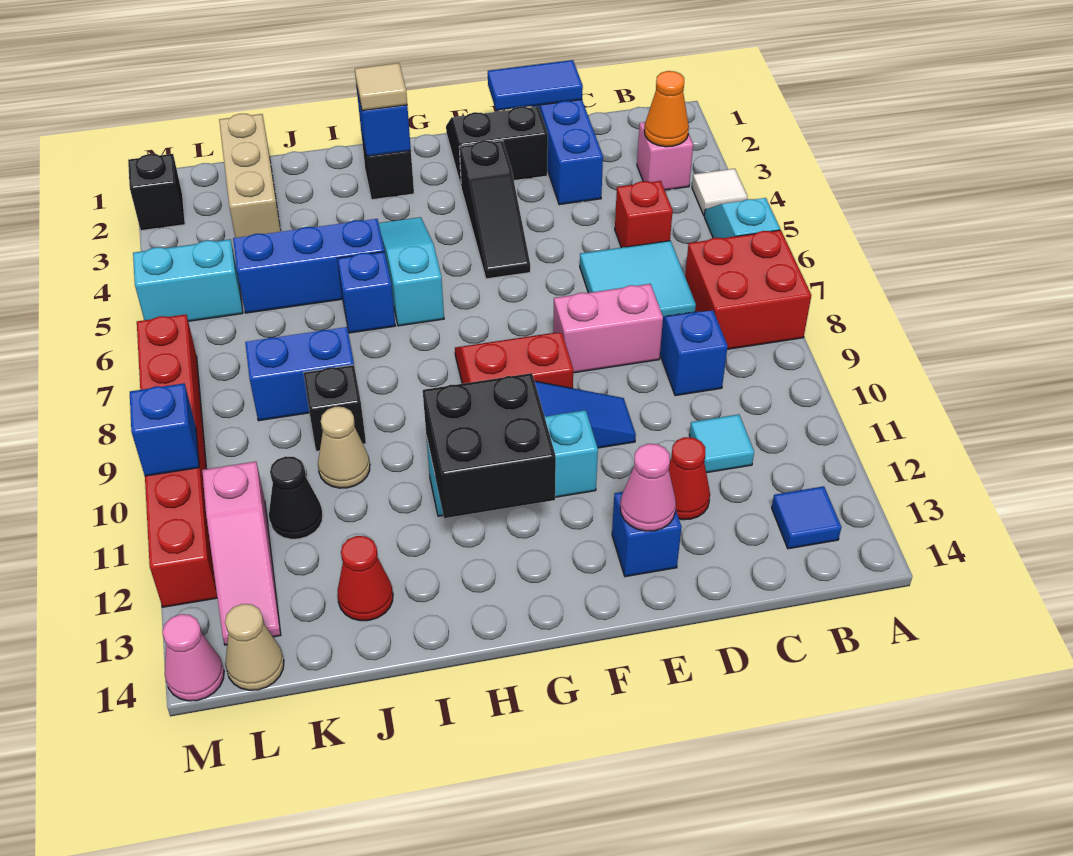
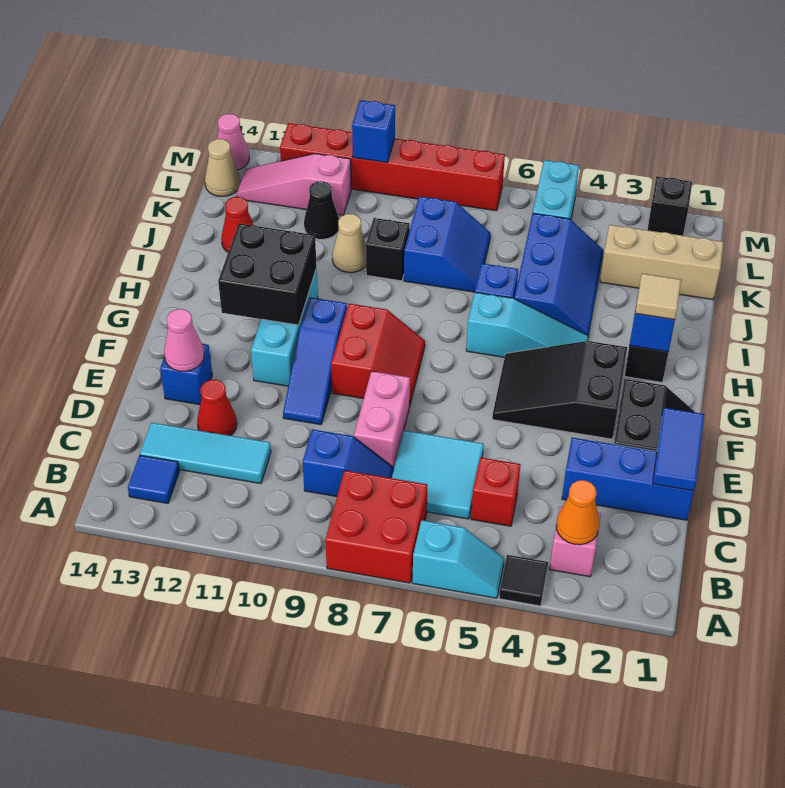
white 1x1 tile [692,169,748,215] -> black 1x1 tile [499,555,548,606]
cyan 1x1 tile [689,414,754,473] -> cyan 1x3 tile [140,422,271,484]
black 1x3 slope [459,141,530,279] -> black 2x3 slope [492,341,627,439]

